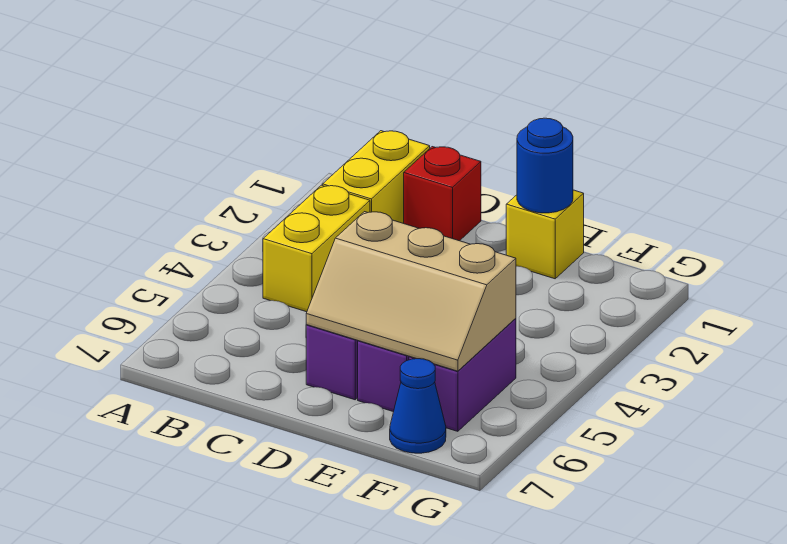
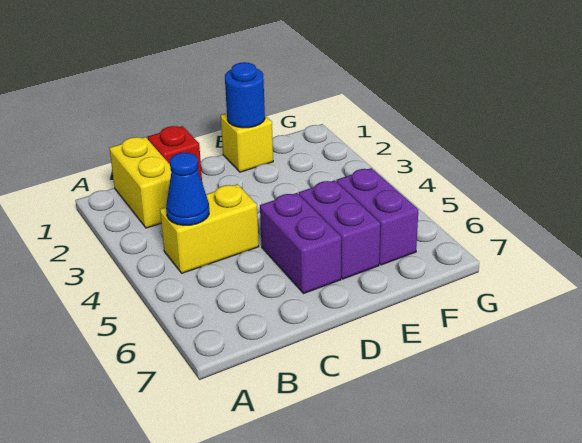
yellow 1x2 brick [263,185,370,312] -> yellow 1x2 brick turned to [160,184,259,273]
tan 2x3 slope [306,212,516,371] -> none
blue 1x1 cone [390,359,446,453] -> blue 1x1 cone moved to [166,152,209,225]

